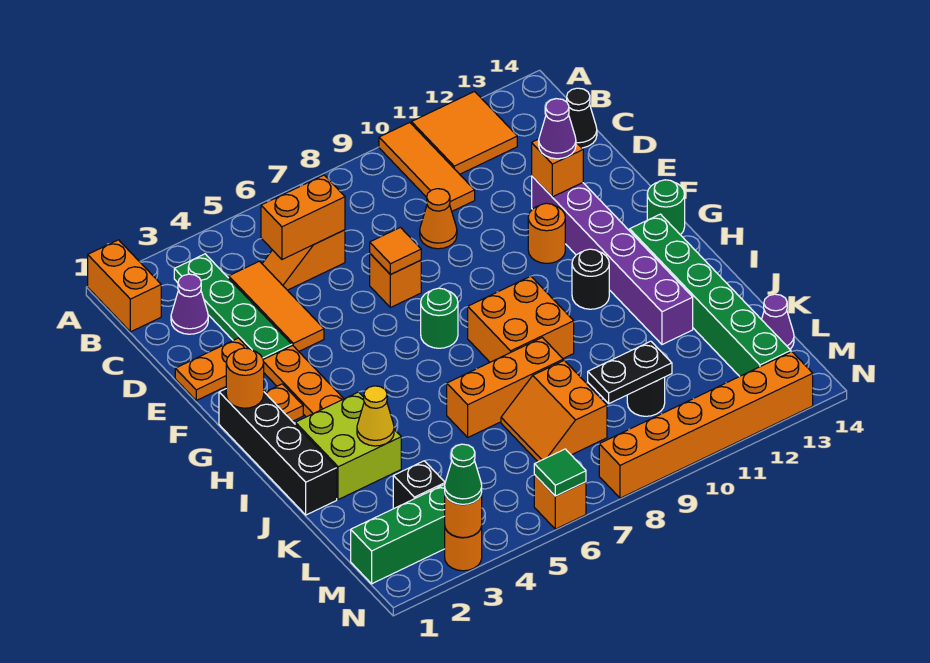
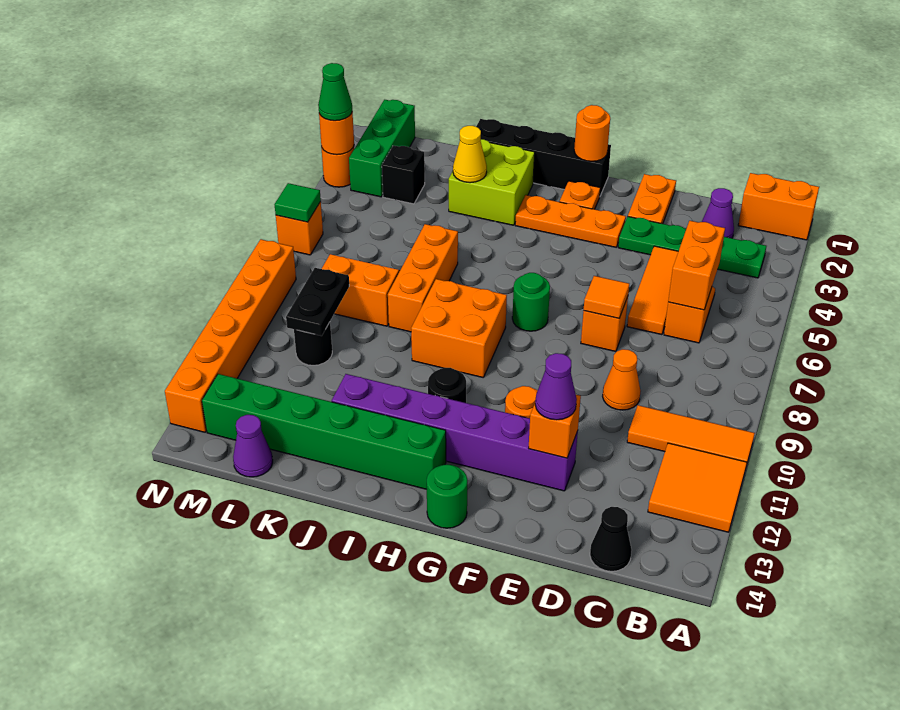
orange 1x3 tile [229,261,324,351] -> orange 1x3 tile turned to [627,246,678,335]

